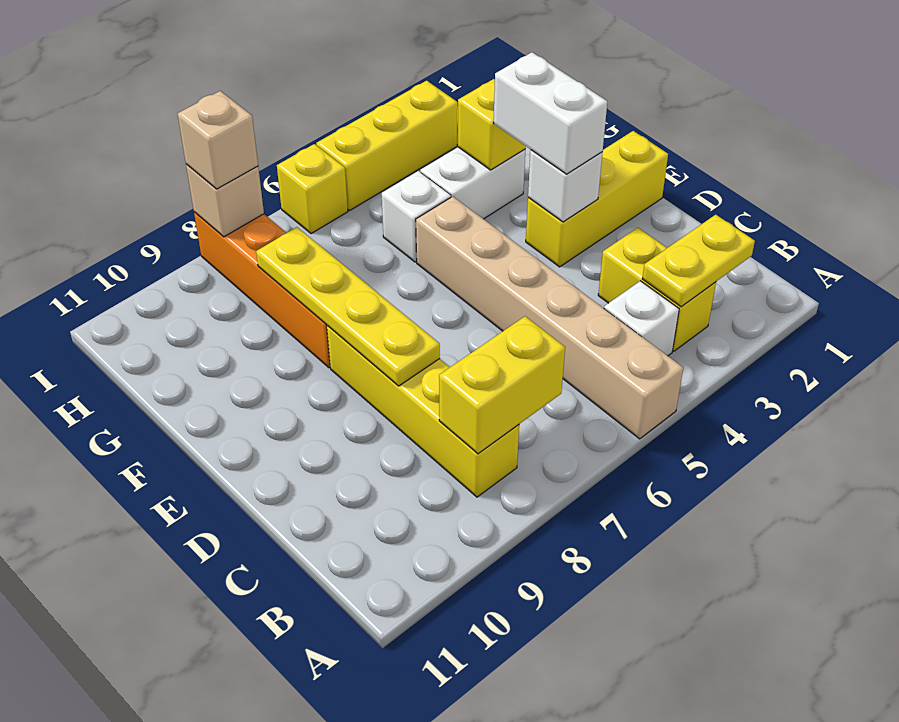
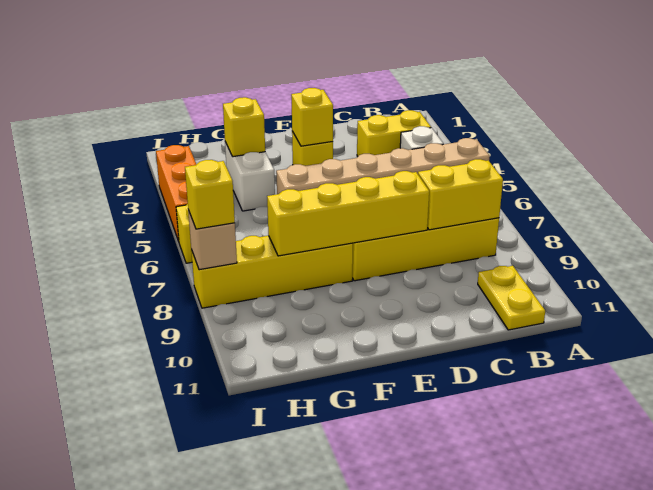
yellow 1x2 plate [642,215,755,307] -> yellow 1x2 plate moved to [478,266,545,330]
yellow 1x2 brick [439,316,565,454] -> yellow 1x2 brick turned to [418,159,503,230]
yellow 1x4 plate [256,227,440,386] -> yellow 1x4 brick [267,171,429,256]
yellow 1x3 brick [526,131,668,267] -> yellow 1x1 brick [292,131,333,166]
white 1x1 brick [528,150,603,222] -> yellow 1x1 brick [291,88,333,146]
white 1x2 brick [494,52,607,174] -> none
orange 1x4 brick [194,212,330,368] -> yellow 1x4 brick [191,236,353,308]
white 1x1 brick [382,171,451,262] -> none
yellow 1x3 brick [316,81,458,210] -> orange 1x3 brick [156,145,196,241]
tan 1x1 brick [178,91,258,189] -> yellow 1x1 brick [185,160,235,229]

